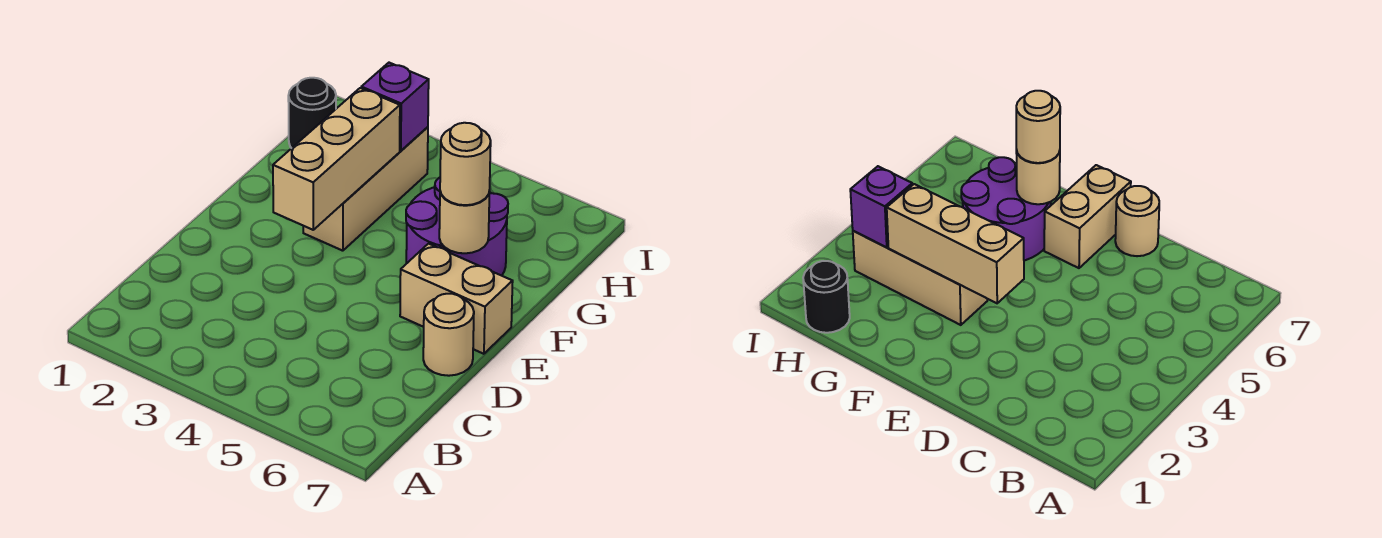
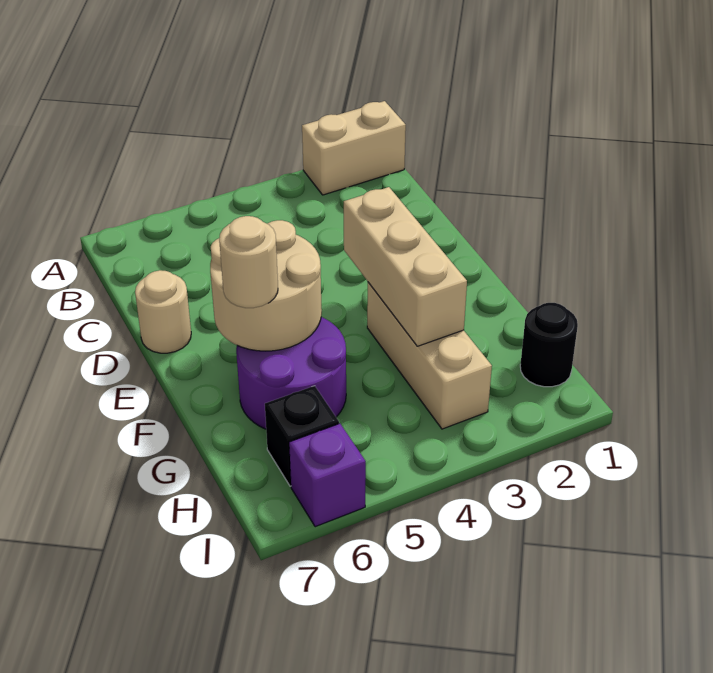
tan 1x2 brick [400,244,513,354] -> tan 1x2 brick moved to [302,101,406,195]
tan 1x1 round brick [439,190,490,253] -> tan 2x2 round brick [210,220,322,351]
purple 1x1 brick [361,63,429,151] -> purple 1x1 brick moved to [289,424,366,527]
none -> black 1x1 brick [265,386,339,486]

